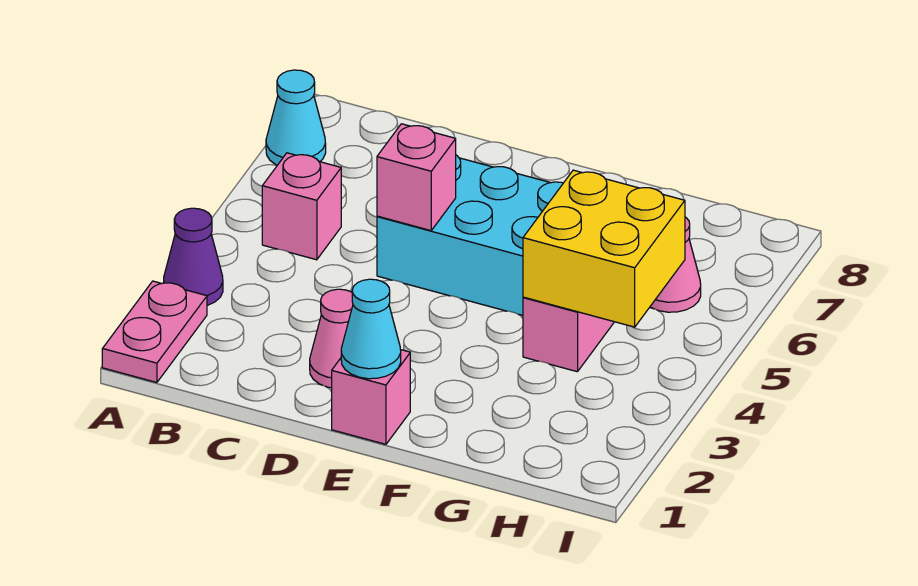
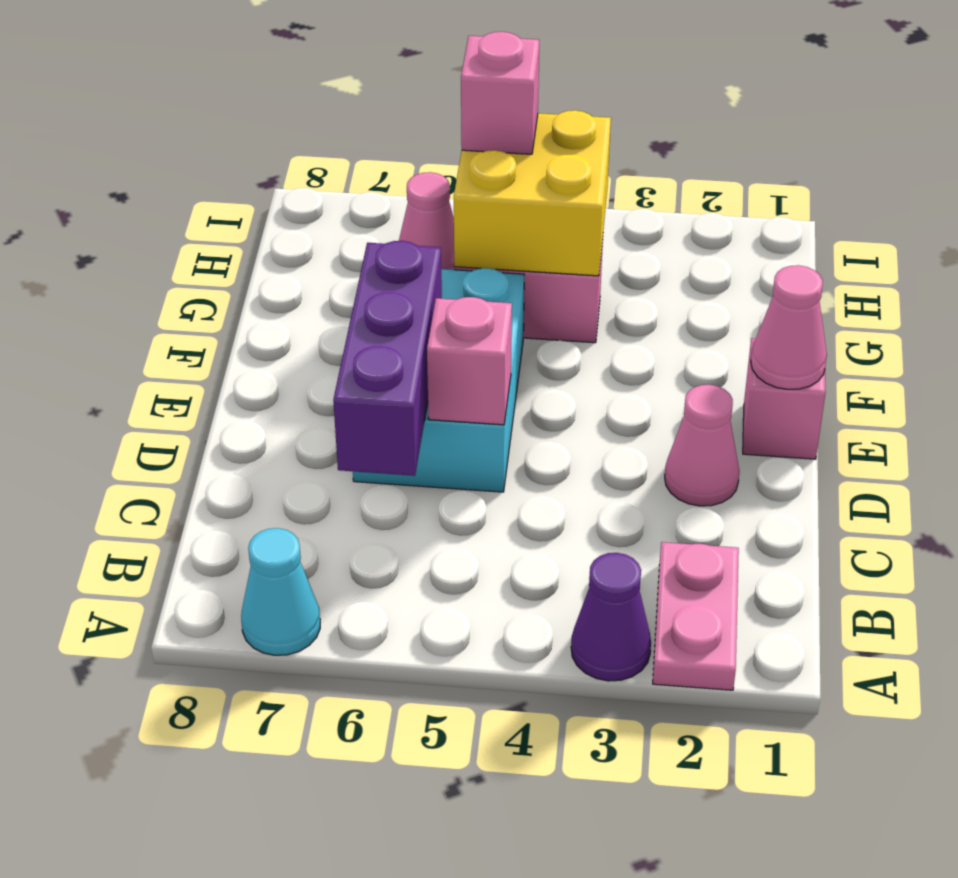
pink 1x2 plate [102,281,207,382] -> pink 1x2 plate turned to [653,542,739,690]
pink 1x1 brick [262,153,341,260] -> pink 1x1 brick moved to [461,32,539,154]
none -> purple 1x3 brick [333,241,442,476]
cyan 1x1 cone [341,279,401,379] -> pink 1x1 cone [751,265,827,389]

